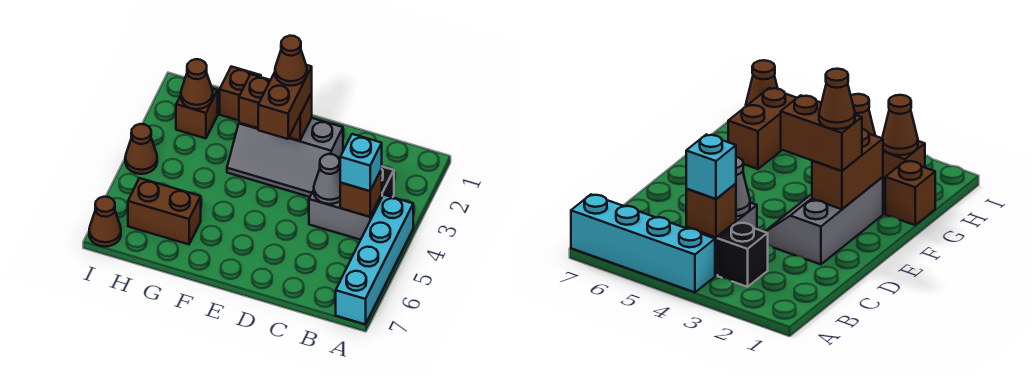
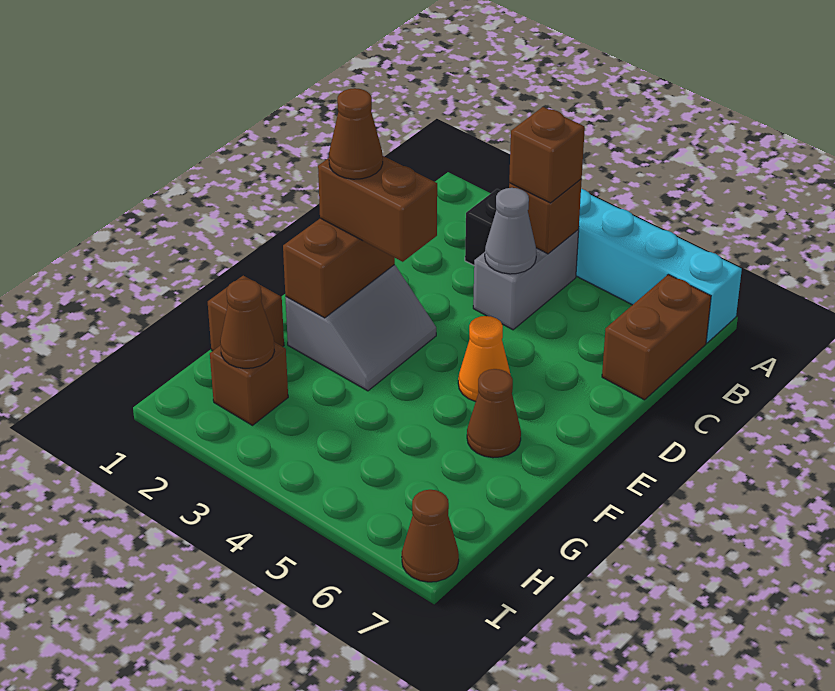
cyan 1x1 brick [340,134,382,191] -> brown 1x1 brick [509,107,585,203]
grey 2x3 slope [227,118,343,197] -> grey 2x2 slope [285,265,436,391]
none -> orange 1x1 cone [458,316,510,402]
brown 1x2 brick [128,178,201,244] -> brown 1x2 brick moved to [602,274,711,400]
brown 1x1 cone [125,124,157,174] -> brown 1x1 cone moved to [467,369,521,458]

